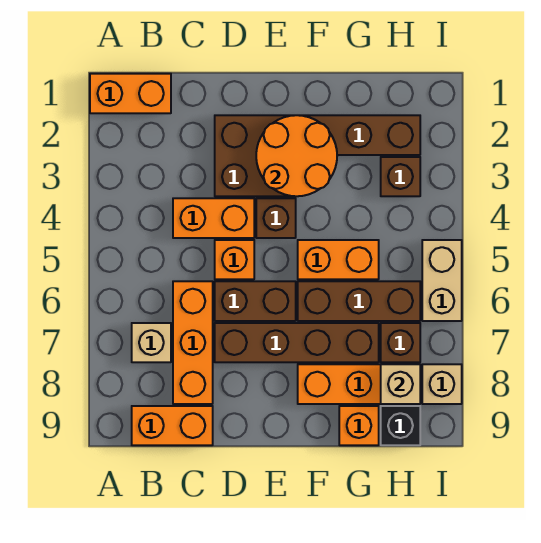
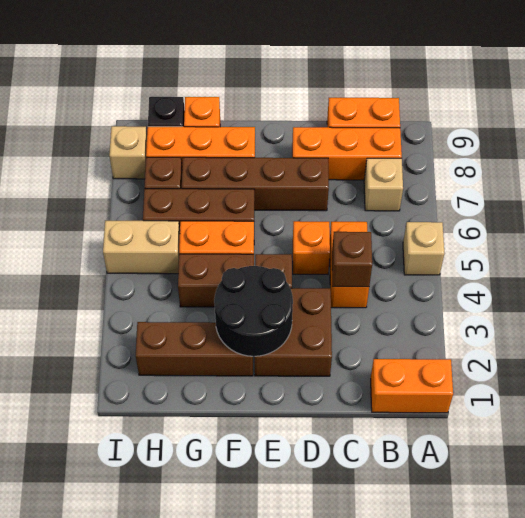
orange 1x2 brick [173,198,254,238] -> orange 1x2 brick turned to [330,222,369,308]
orange 1x3 brick [173,281,213,404] -> orange 1x3 brick turned to [292,127,402,180]
brown 1x2 brick [215,281,296,321] -> brown 1x2 brick moved to [178,254,254,307]
orange 2x2 round brick [256,115,337,196] -> black 2x2 round brick [214,266,293,357]
brown 1x1 brick [381,157,420,196] -> brown 1x1 brick moved to [332,232,372,287]
tan 1x1 brick [381,364,420,404] -> tan 1x1 brick moved to [403,222,444,275]
tan 1x2 brick [422,240,462,321] -> tan 1x2 brick turned to [103,221,180,274]

